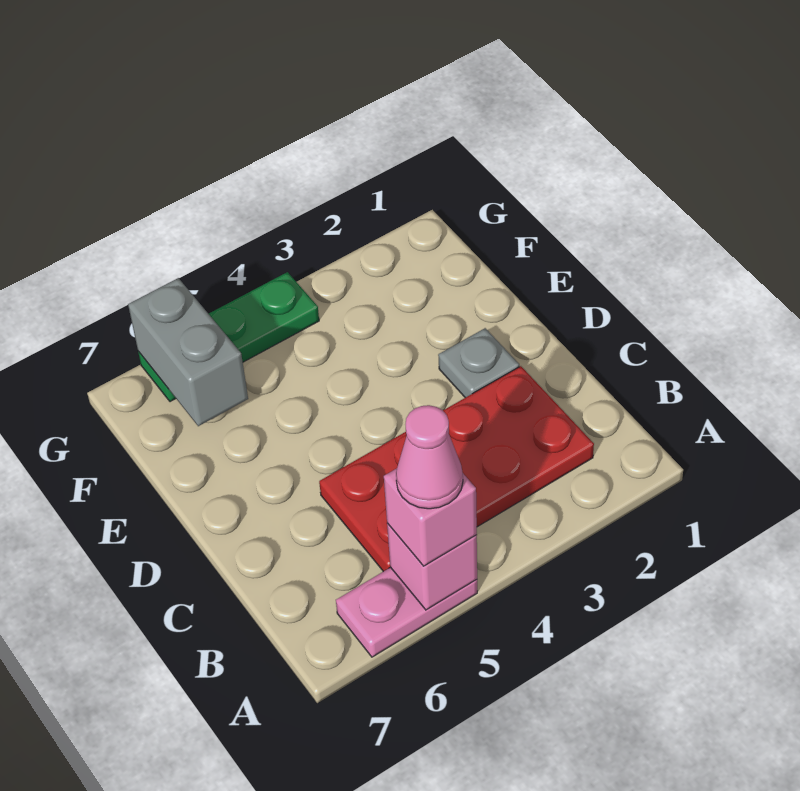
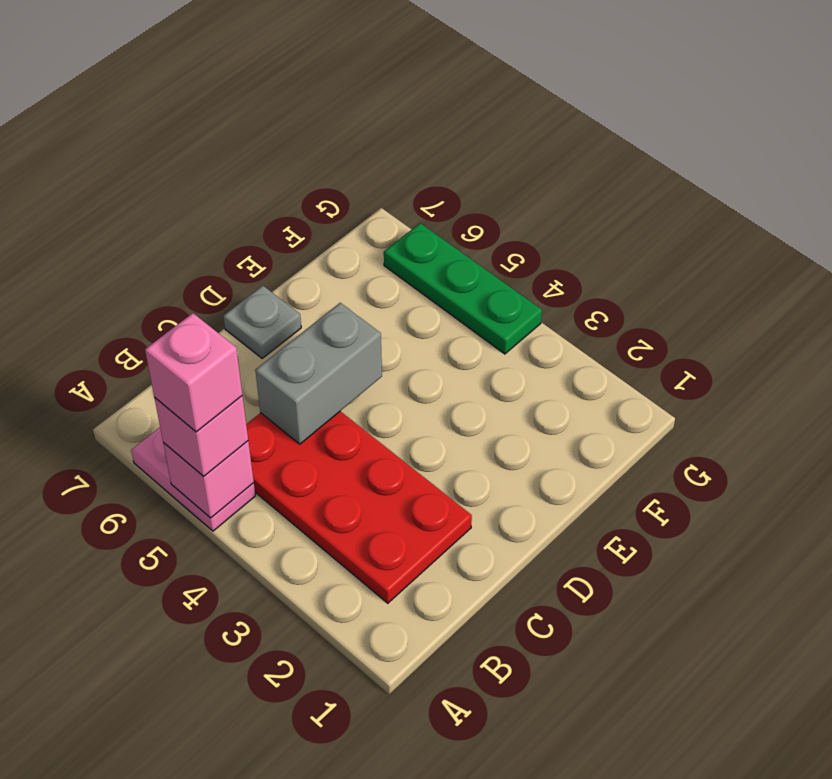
pink 1x1 cone [396,405,463,509] -> pink 1x1 brick [145,313,242,432]
grey 1x1 plate [438,328,519,398] -> grey 1x1 plate moved to [223,286,301,358]
grey 1x2 brick [128,278,248,426] -> grey 1x2 brick moved to [255,303,382,444]

